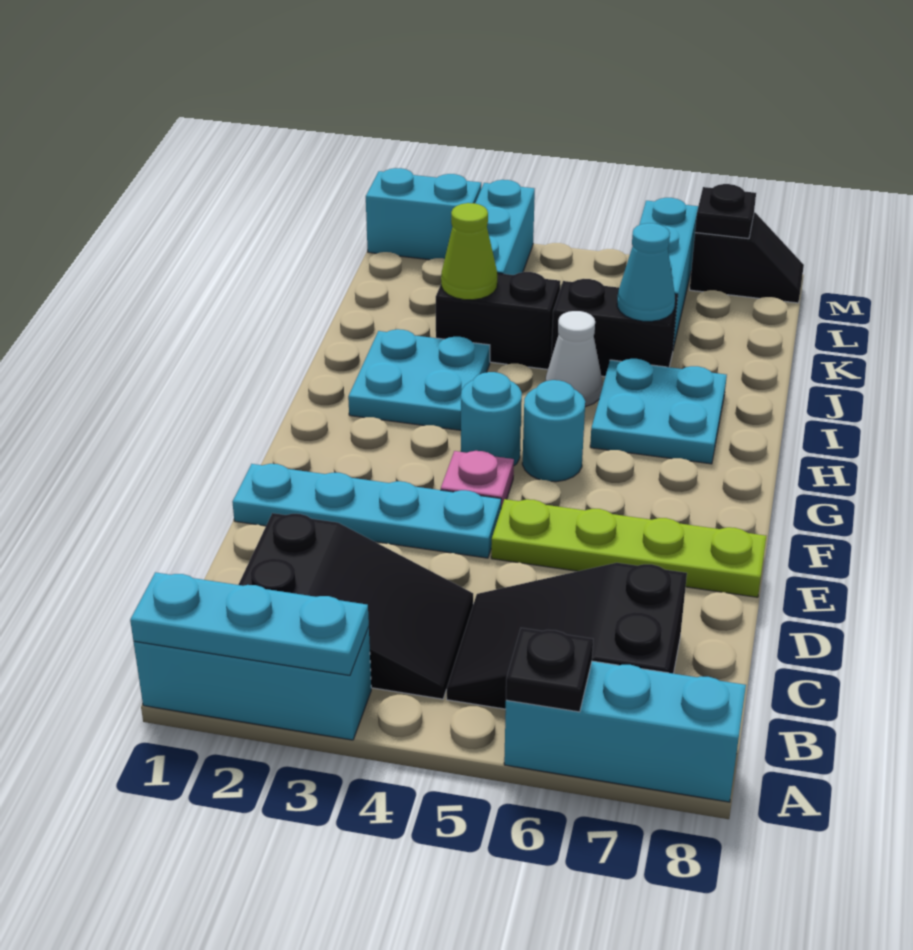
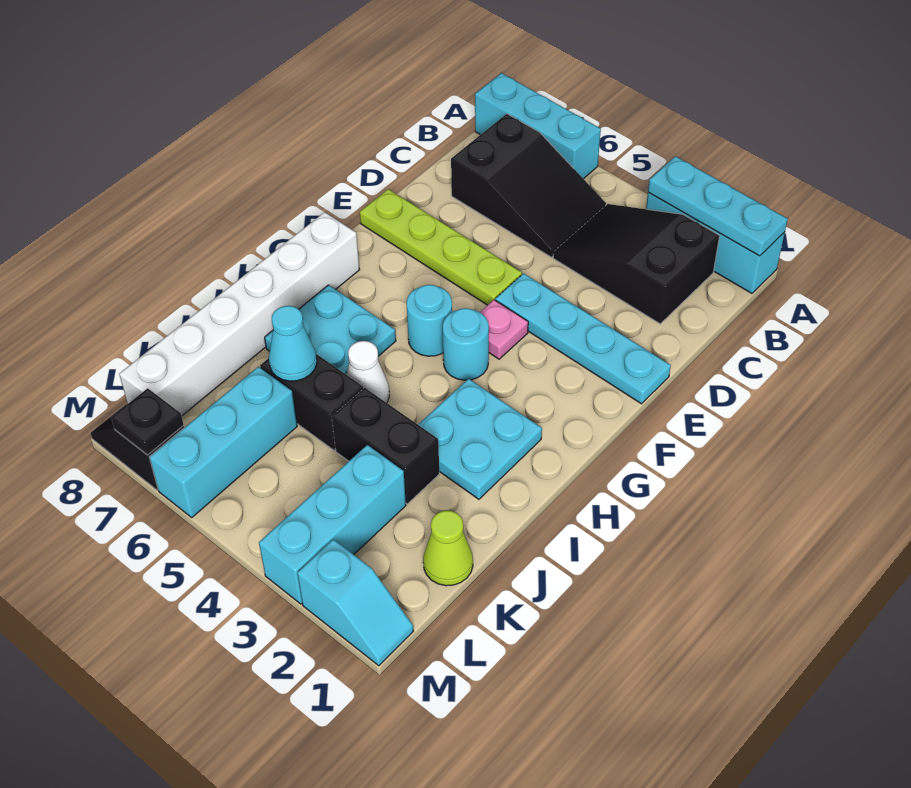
black 1x1 plate [506,628,593,712] -> none
none -> white 1x6 brick [119,212,360,416]
lime 1x1 cone [441,203,497,300] -> lime 1x1 cone moved to [423,511,473,586]
cyan 1x2 brick [366,168,481,260] -> cyan 1x2 slope [297,539,413,666]

